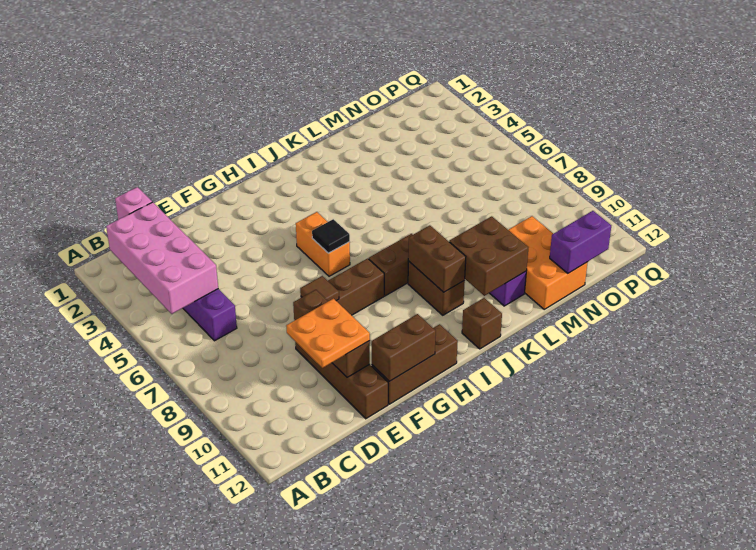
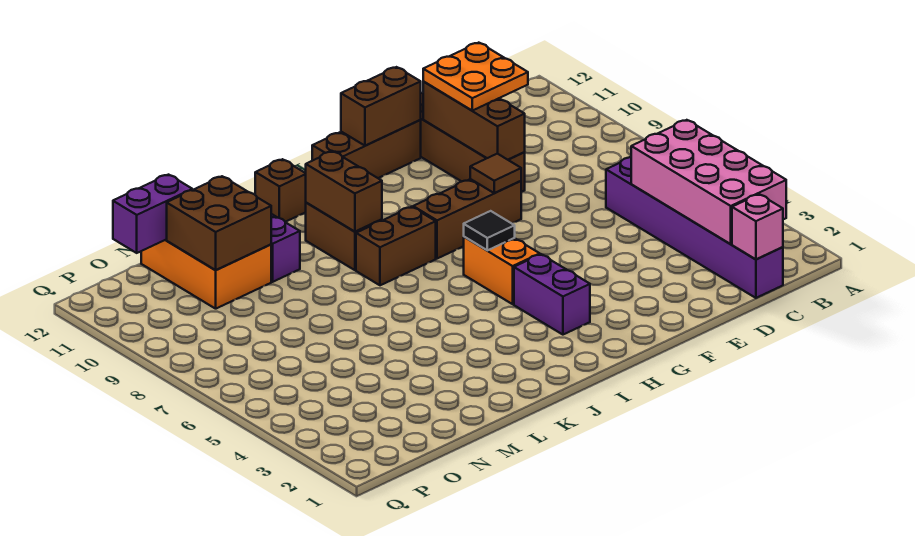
none -> purple 1x2 brick [514,254,590,335]
brown 2x2 brick [449,216,529,296] -> brown 2x2 brick moved to [167,176,271,270]

